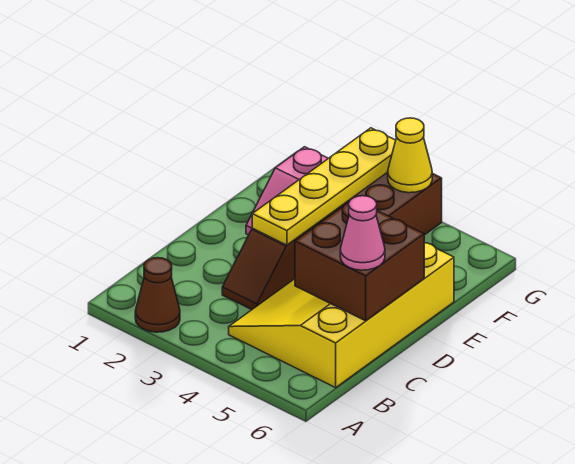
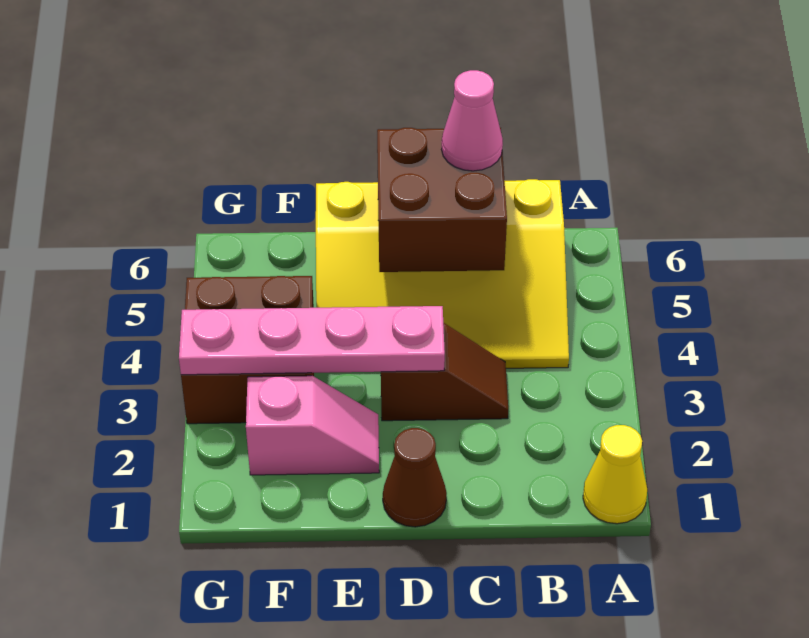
brown 1x1 cone [135,258,180,332] -> brown 1x1 cone moved to [383,428,447,527]
yellow 1x4 plate [252,128,396,245] -> pink 1x4 plate [179,306,445,375]
yellow 1x1 cone [388,118,432,193] -> yellow 1x1 cone moved to [583,425,647,524]

